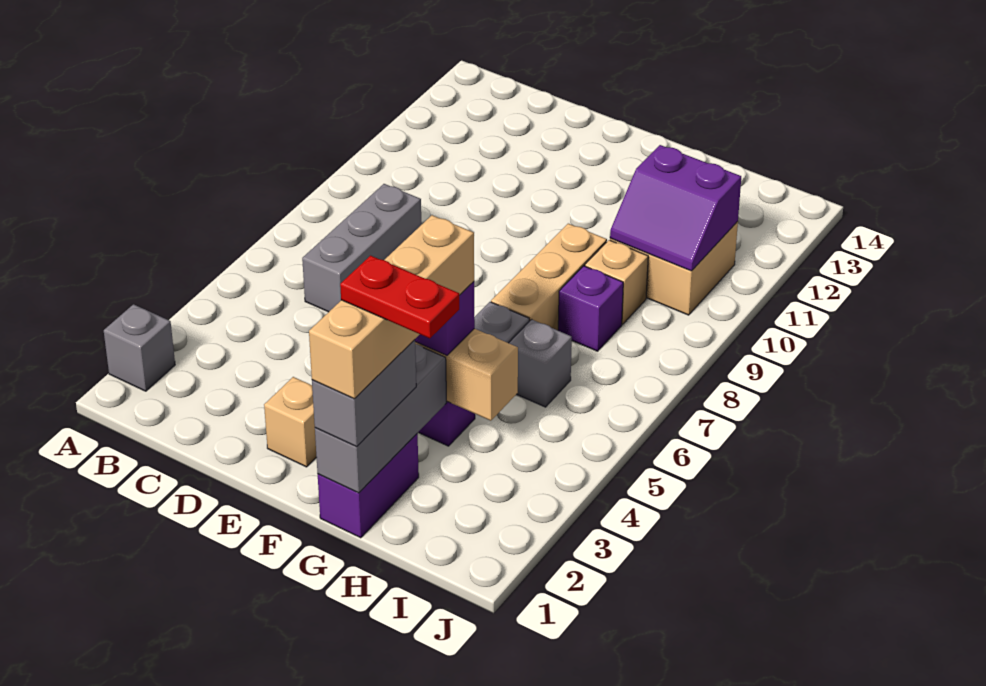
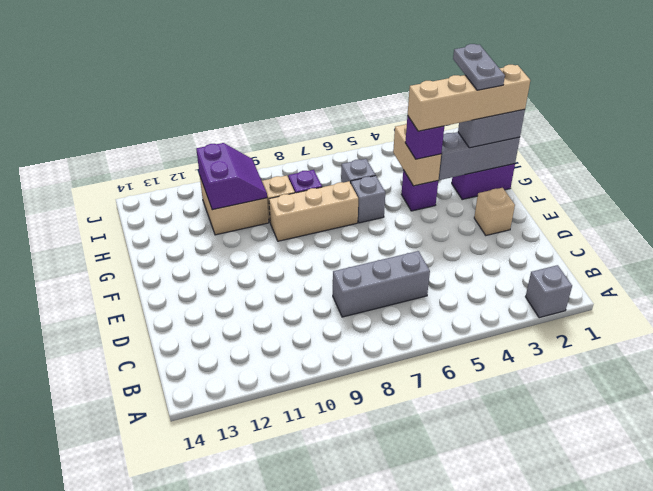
red 1x2 plate [340,256,459,338] -> grey 1x2 plate [453,44,505,90]

